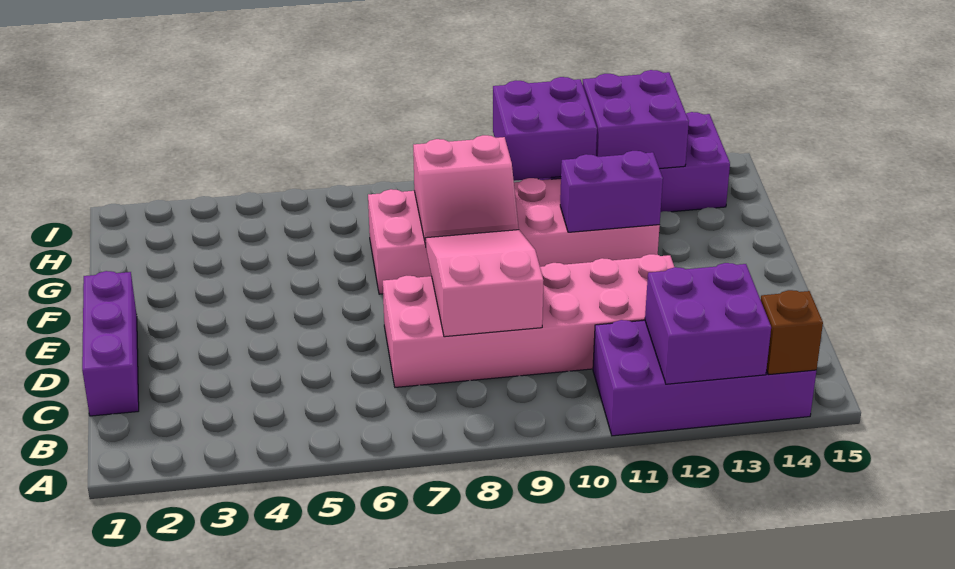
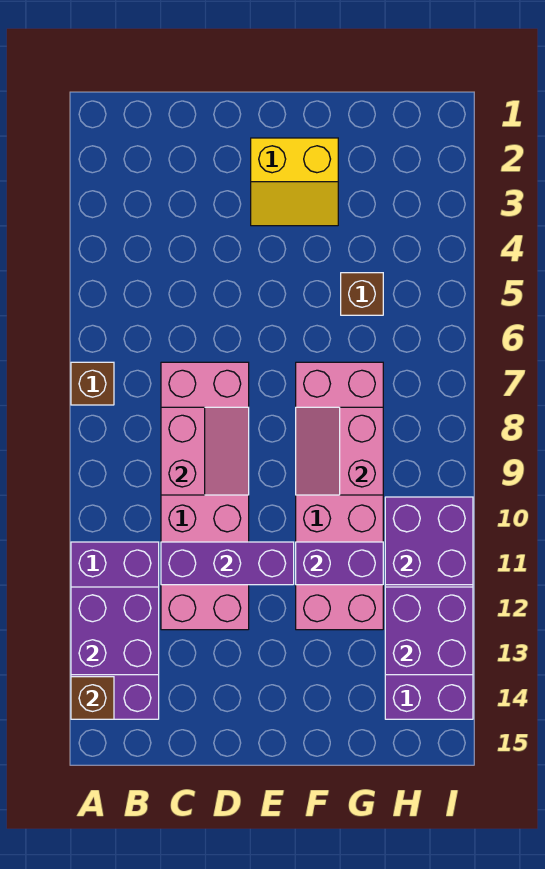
none -> brown 1x1 brick [71,362,114,405]
purple 1x3 brick [82,271,139,416] -> purple 1x3 brick moved to [161,542,294,585]
pink 2x3 slope [425,230,544,337] -> pink 2x2 slope [161,407,249,495]
none -> yellow 2x2 slope [251,138,338,226]
purple 1x2 brick [560,151,663,232] -> purple 1x2 brick turned to [296,542,383,585]
none -> brown 1x1 brick [341,273,383,315]

